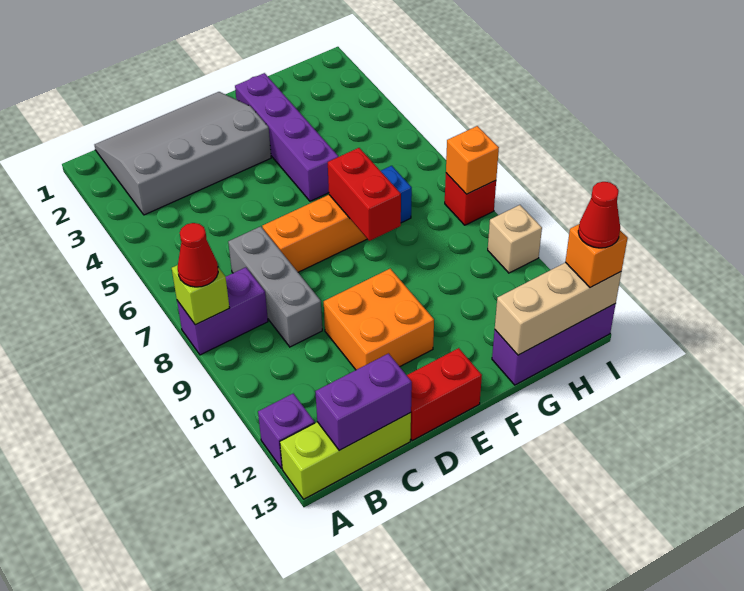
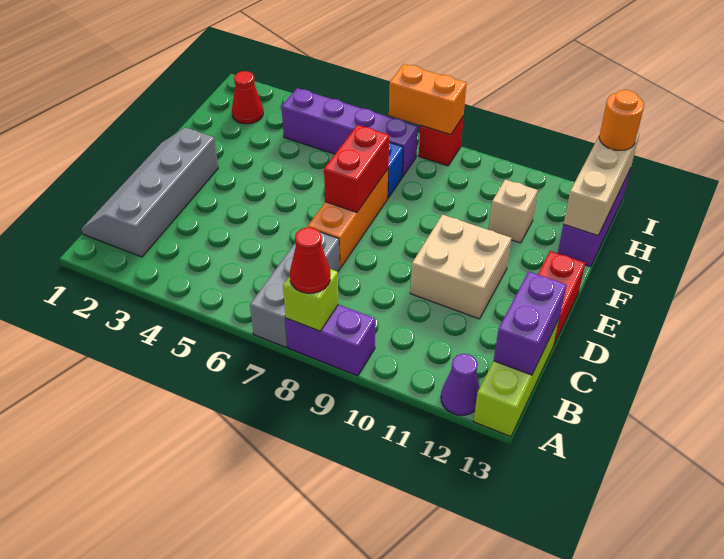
purple 1x2 brick [177,267,268,355] -> purple 1x2 brick turned to [286,304,375,376]
purple 1x1 brick [258,394,315,468] -> purple 1x1 cone [441,354,480,415]
grey 3x4 slope [95,92,271,215] -> grey 2x4 slope [82,128,218,257]
grey 1x3 brick [228,226,322,347] -> grey 1x3 brick turned to [250,232,340,347]
orange 2x2 brick [324,269,434,370] -> tan 2x2 brick [410,215,511,319]
purple 1x4 brick [235,73,339,201] -> purple 1x4 brick moved to [282,88,418,177]
red 1x2 brick [328,148,401,241] -> red 1x2 brick turned to [324,125,389,213]
orange 1x1 brick [446,126,499,194] -> orange 1x2 brick [389,64,467,135]
tan 1x1 brick [488,205,542,273] -> tan 1x1 brick moved to [489,180,538,243]
orange 1x1 brick [565,224,628,288] -> orange 1x1 round brick [599,90,644,151]
red 1x1 cone [578,182,620,248] -> red 1x1 cone moved to [232,71,263,124]

